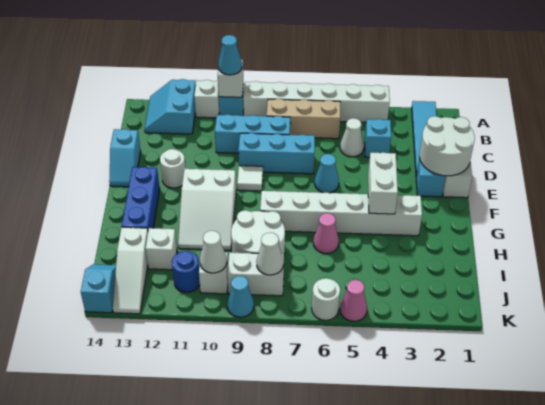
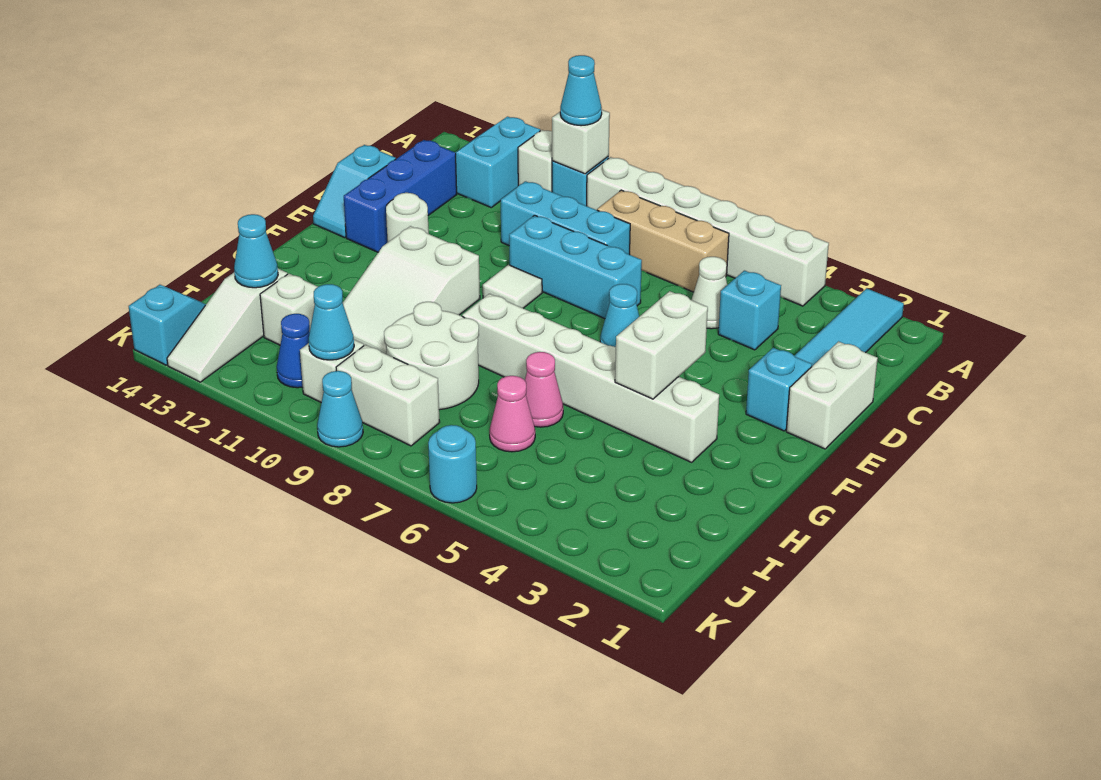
white 2x2 round brick [419,116,475,176] -> none
blue 1x3 brick [122,167,160,230] -> blue 1x3 brick moved to [344,140,457,252]
none -> cyan 1x1 cone [234,214,278,288]
white 1x1 cone [256,232,284,275] -> none
white 1x1 cone [200,231,227,273] -> cyan 1x1 cone [309,284,354,360]
blue 1x1 round brick [172,251,200,292] -> blue 1x1 cone [277,314,310,388]
pink 1x1 cone [340,280,367,321] -> pink 1x1 cone moved to [490,376,535,452]
white 1x1 round brick [312,278,340,320] -> cyan 1x1 round brick [428,425,477,503]

